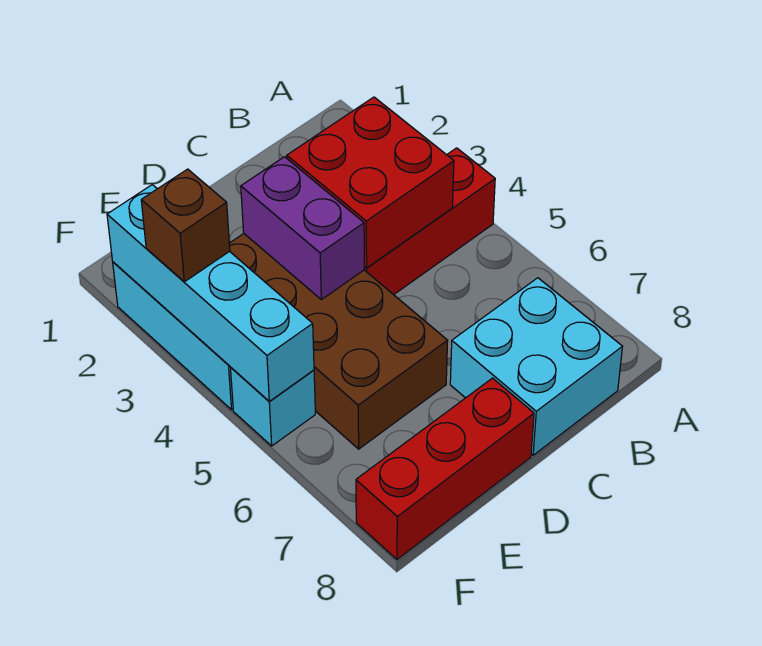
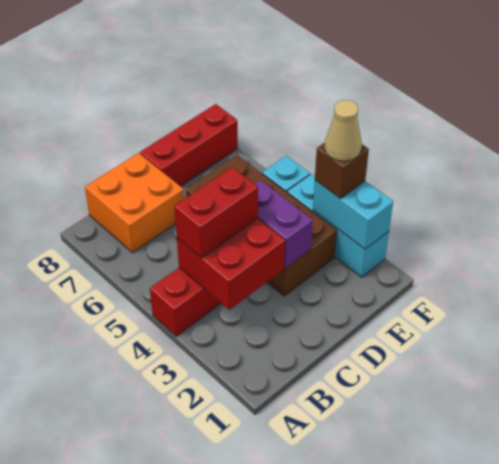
none -> red 1x2 brick [174,167,258,258]
cyan 2x2 brick [450,278,623,455] -> orange 2x2 brick [85,153,184,253]
cyan 1x4 brick [107,185,314,401] -> cyan 1x2 brick [313,180,393,249]
none -> tan 1x1 cone [325,100,362,161]

